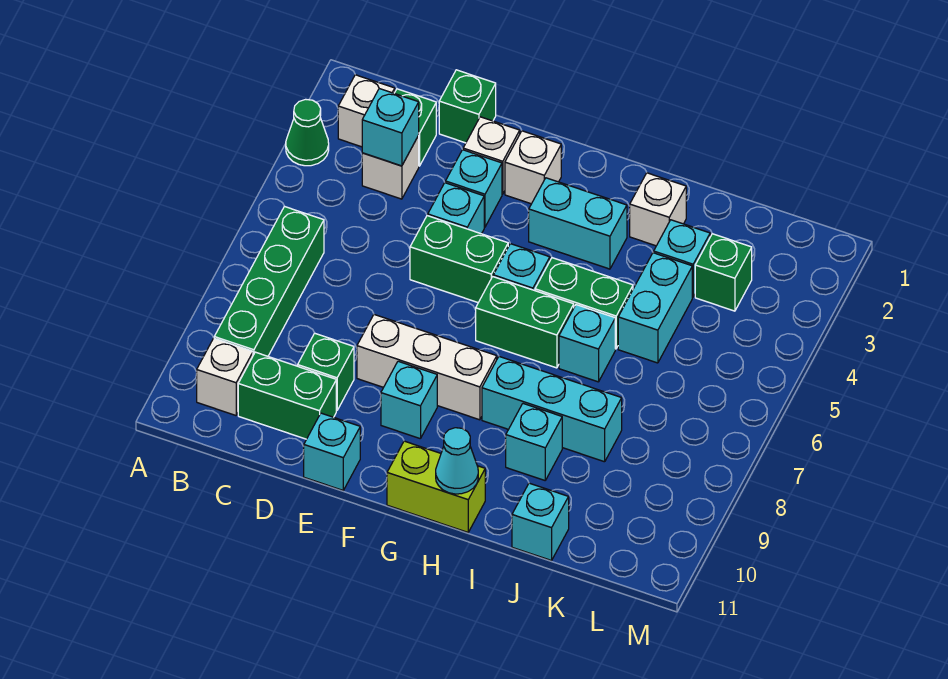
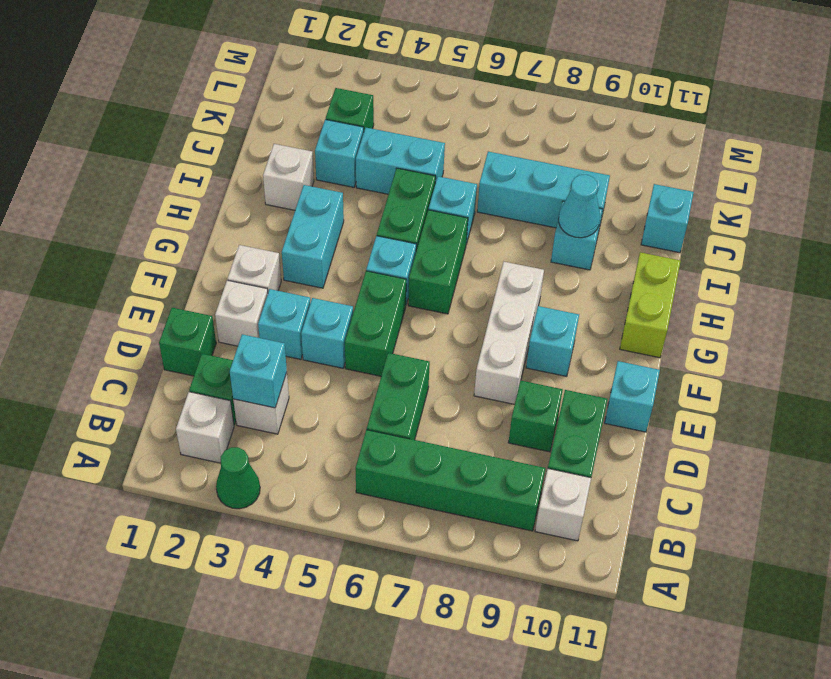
none -> green 1x2 brick [367,353,430,440]
cyan 1x3 brick [482,357,622,462] -> cyan 1x3 brick turned to [477,152,610,228]
cyan 1x1 cone [436,428,478,494] -> cyan 1x1 cone moved to [559,175,600,238]

